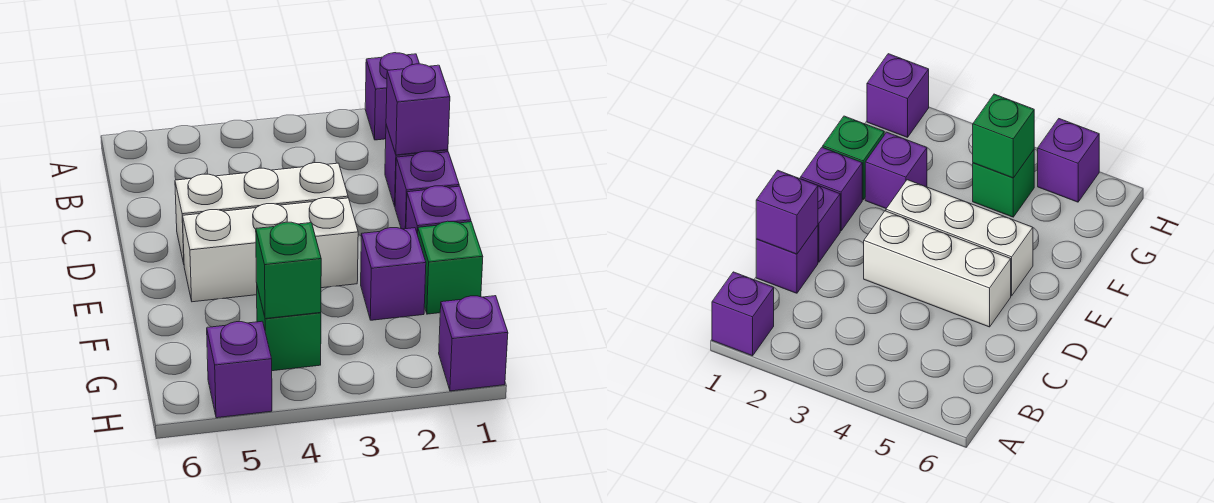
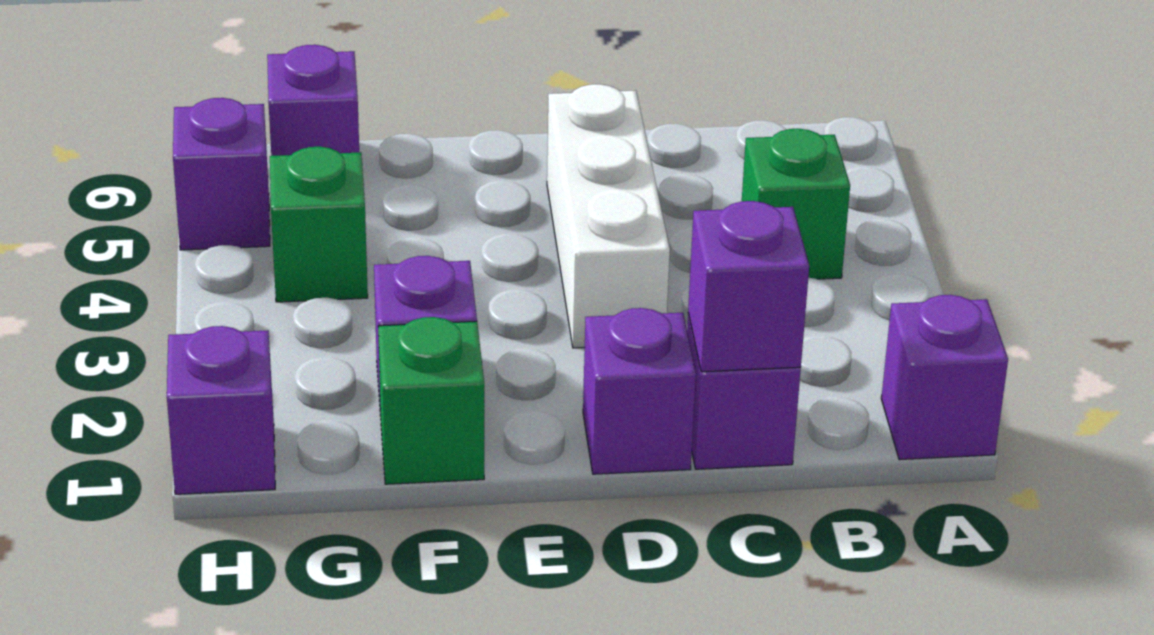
purple 1x1 brick [406,186,471,235] -> purple 1x1 brick moved to [267,45,359,156]
white 1x3 brick [183,198,358,302] -> none
green 1x1 brick [256,222,321,319] -> green 1x1 brick moved to [742,129,850,279]

